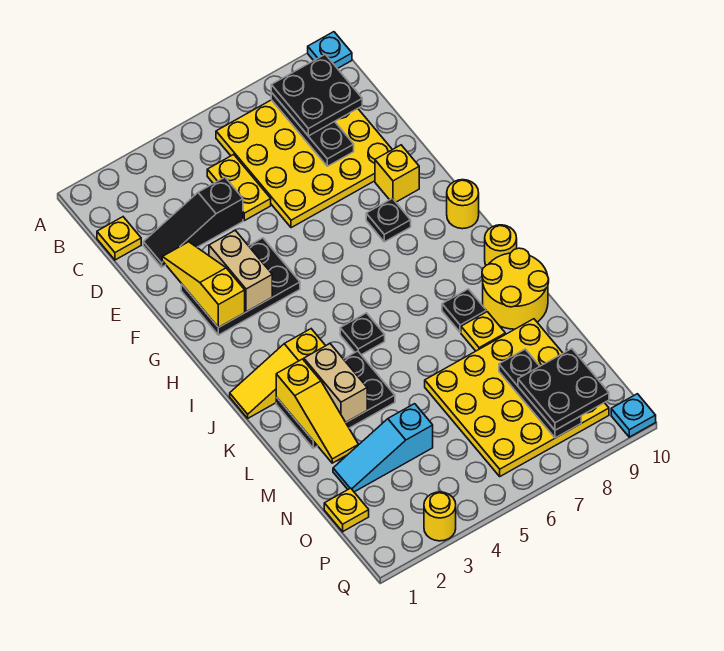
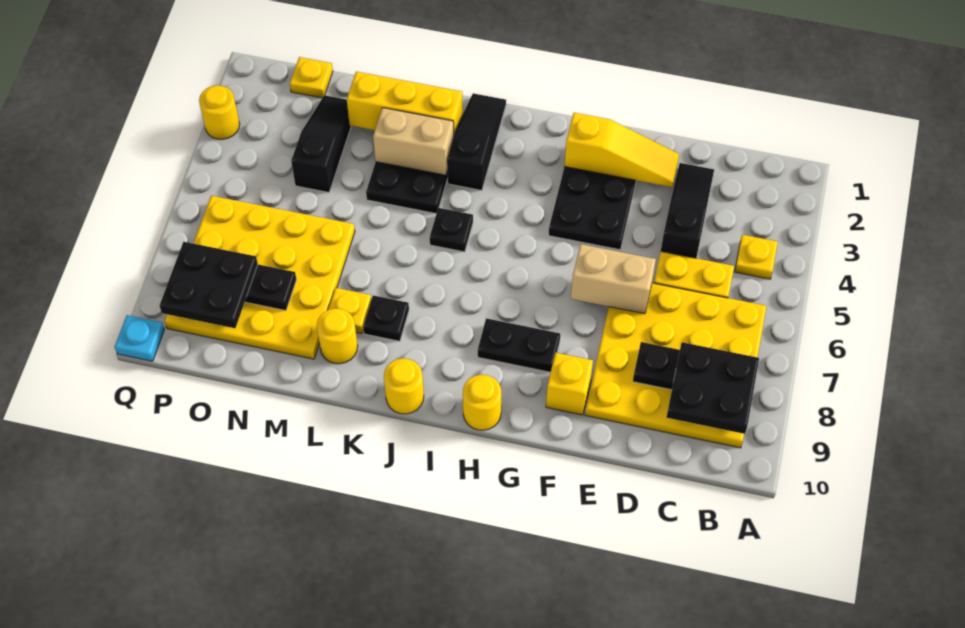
cyan 1x1 plate [308,32,352,69] -> none
yellow 1x1 plate [97,217,141,260] -> yellow 1x1 plate moved to [735,235,778,279]
tan 1x2 brick [209,230,272,312] -> tan 1x2 brick moved to [571,244,656,314]
black 1x1 plate [366,199,411,242] -> black 1x2 plate [478,318,560,372]
yellow 1x3 slope [230,329,326,418] -> black 1x3 slope [447,93,506,190]
yellow 1x3 slope [276,359,359,463] -> yellow 1x3 brick [347,72,463,133]
yellow 2x2 round brick [482,248,549,329] -> yellow 1x1 round brick [317,308,358,364]
cyan 1x3 slope [333,404,433,492] -> black 1x3 slope [291,95,351,192]

